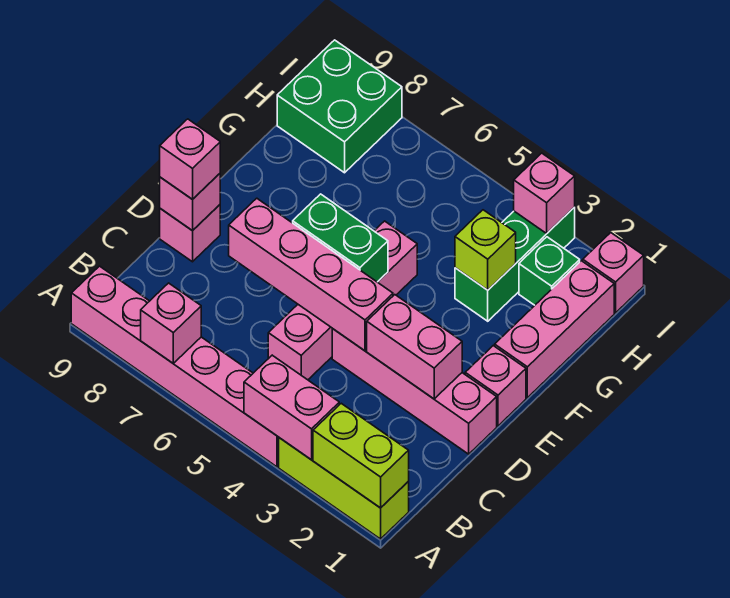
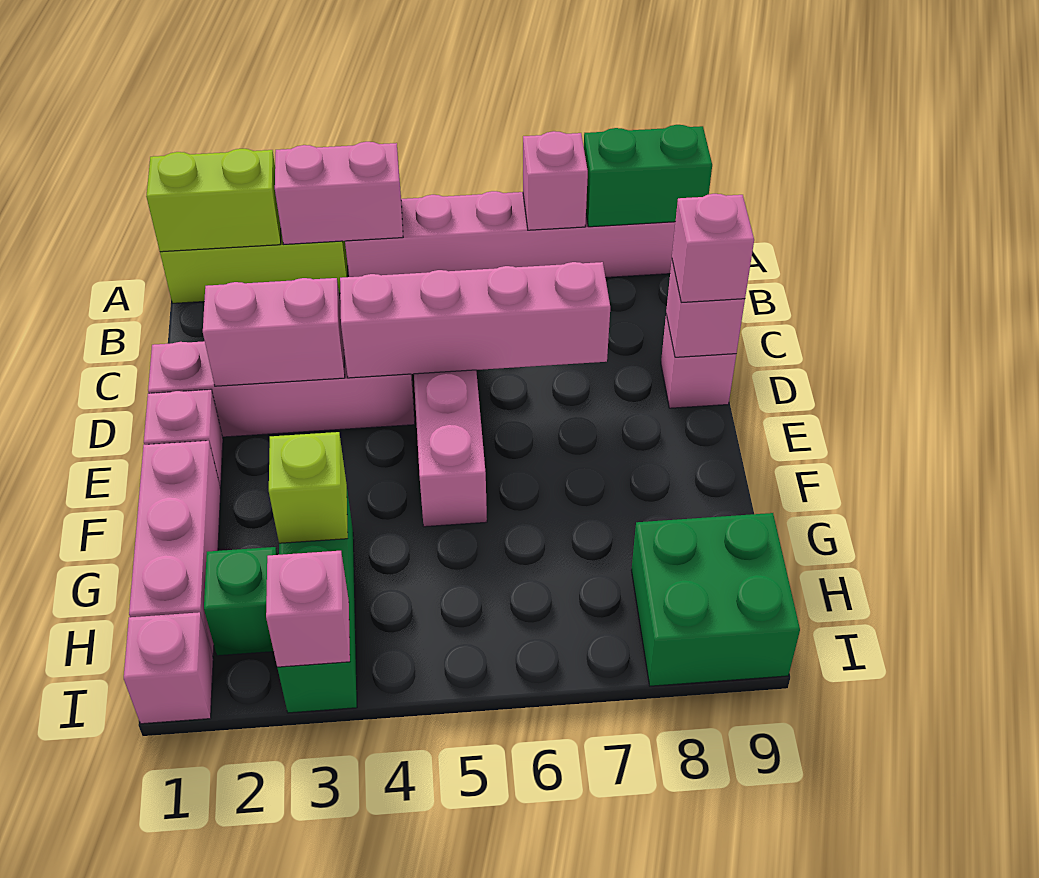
green 1x2 brick [293,194,388,282] -> green 1x2 brick moved to [584,125,712,227]

